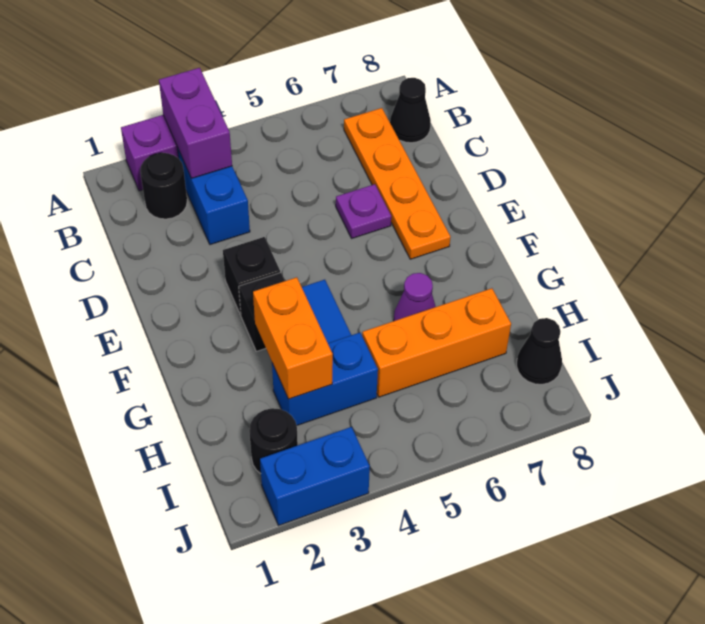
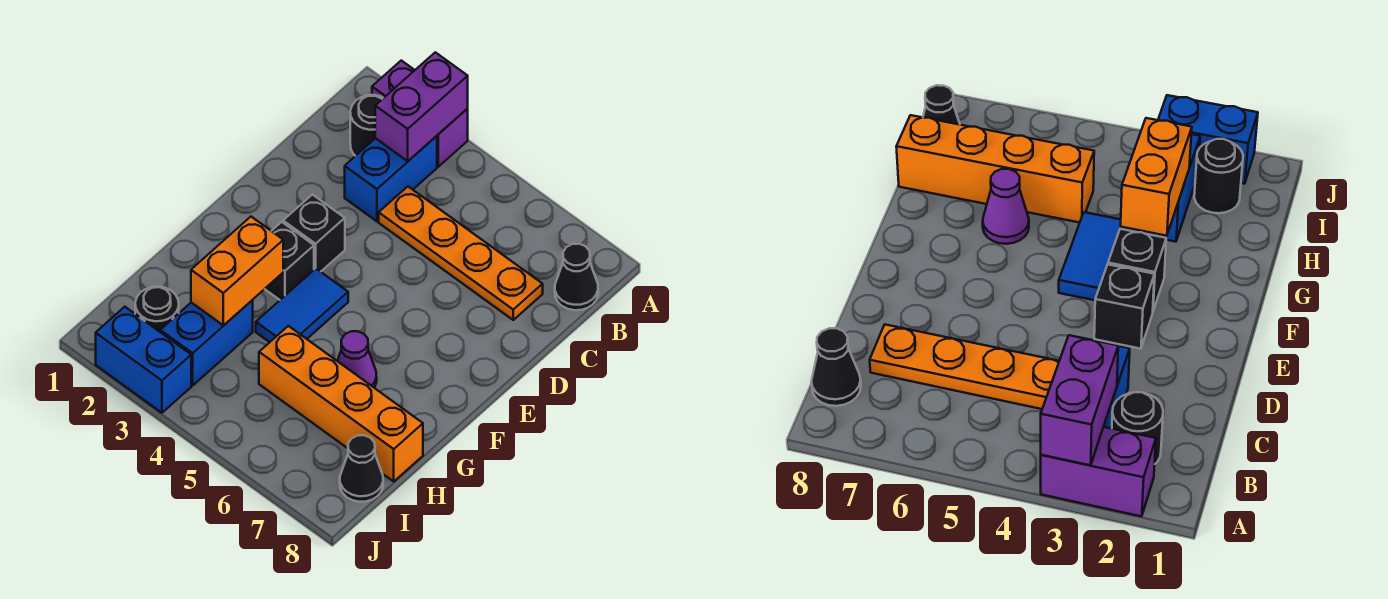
orange 1x4 plate [344,108,450,259] -> orange 1x4 plate turned to [379,187,543,320]
purple 1x1 plate [336,184,391,238] -> none
blue 1x2 brick [272,333,378,425] -> blue 1x2 brick turned to [160,300,253,385]
orange 1x3 brick [362,288,511,397] -> orange 1x4 brick [259,326,423,481]

